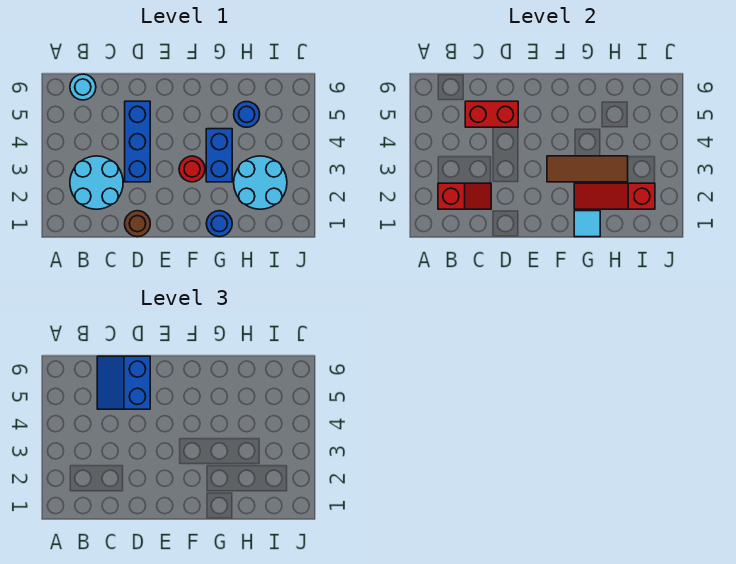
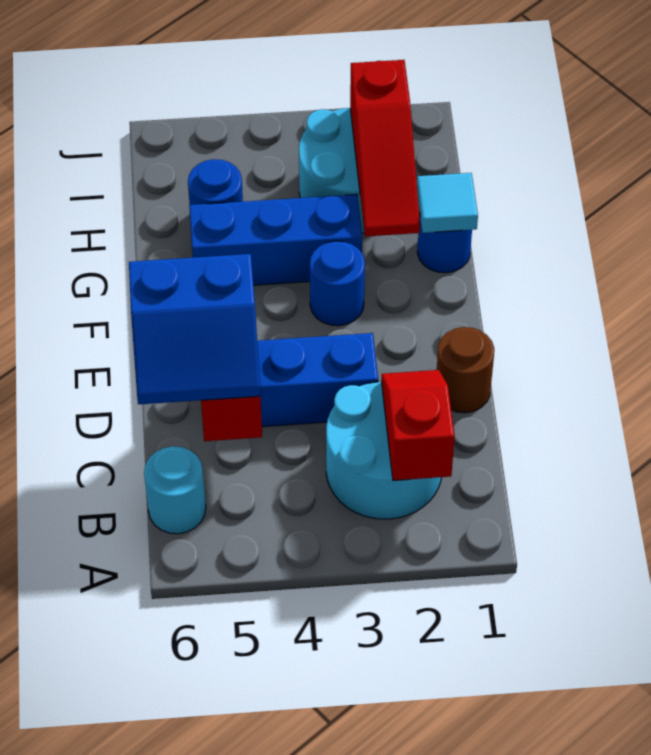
red 1x1 round brick [179,156,205,182] -> blue 1x1 round brick [310,241,365,326]
brown 1x3 tile [547,156,628,182] -> none
blue 1x2 brick [206,129,232,182] -> blue 1x3 brick [189,194,362,285]

